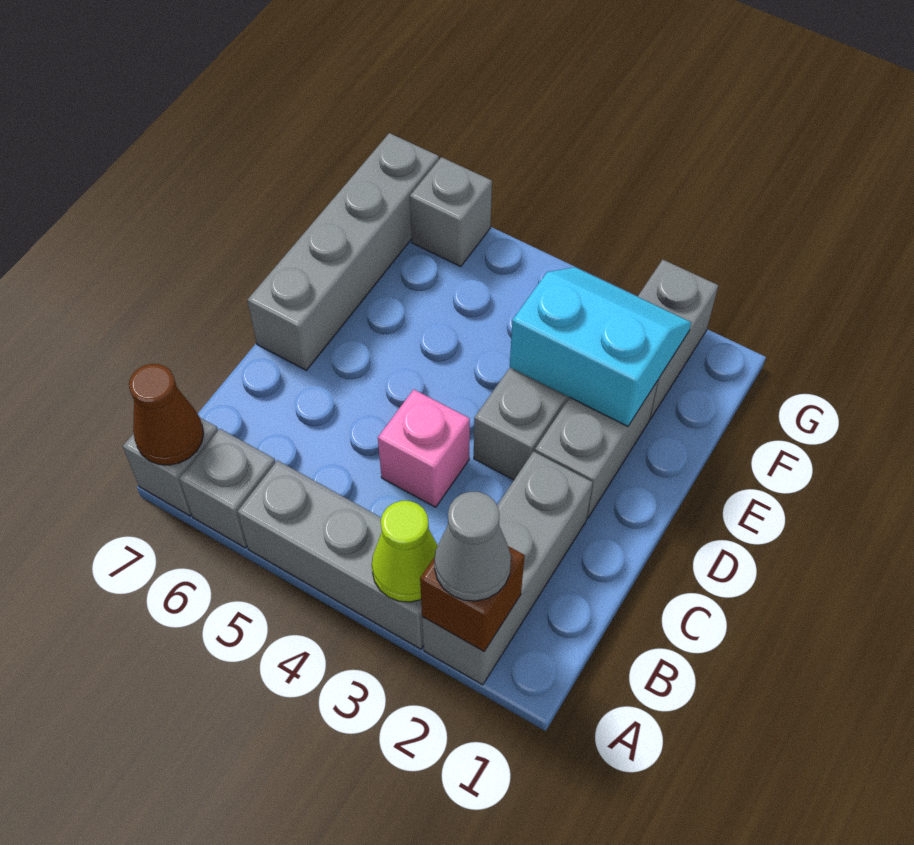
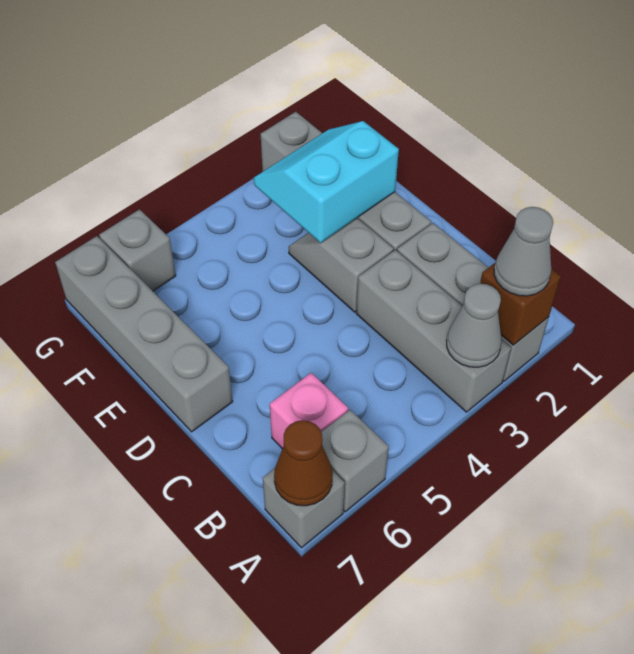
grey 1x3 brick [237,460,424,649] -> grey 1x3 brick turned to [356,250,511,412]
lime 1x1 cone [372,501,438,602] -> grey 1x1 cone [447,284,502,367]
pink 1x1 brick [378,389,470,507] -> pink 1x1 brick moved to [270,373,348,449]

